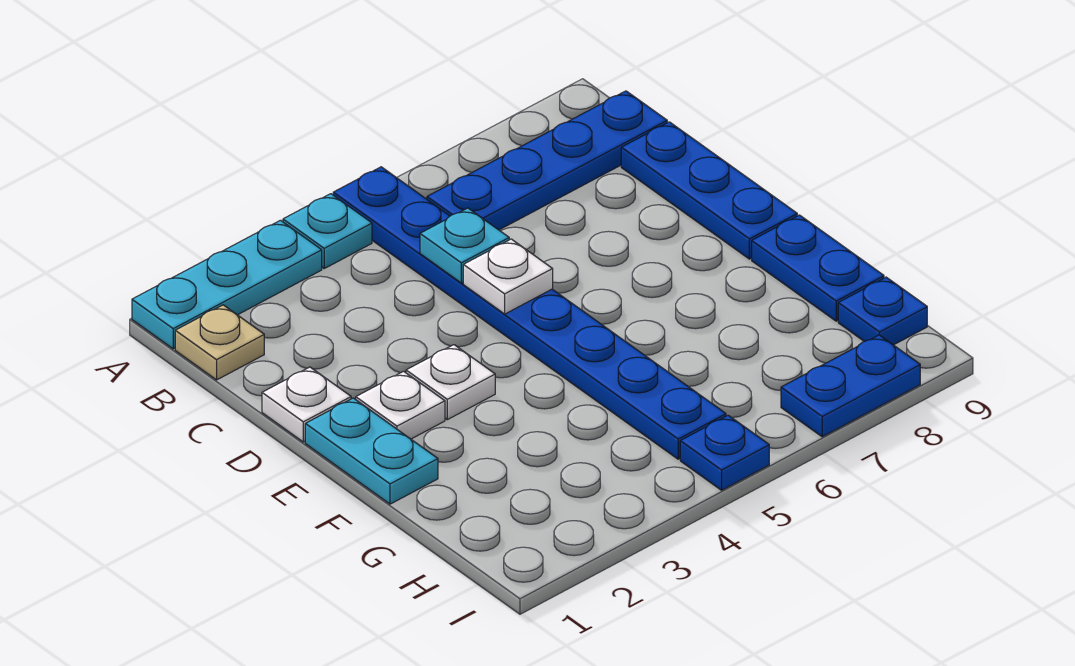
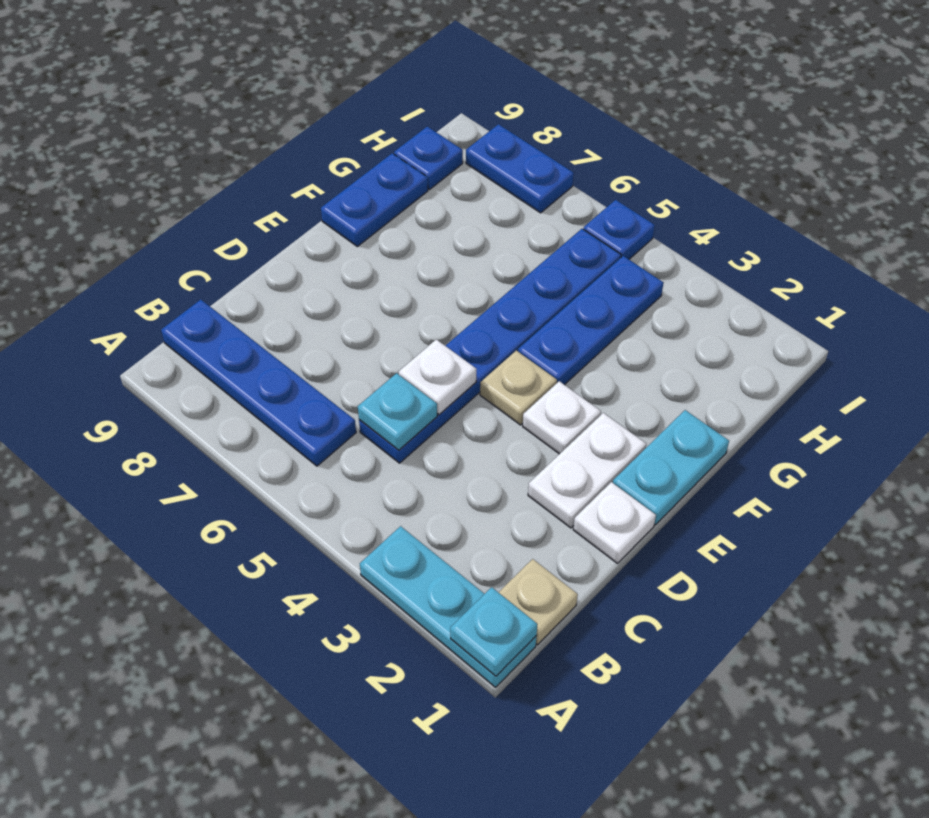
cyan 1x1 plate [283,194,372,268] -> cyan 1x1 plate moved to [450,587,537,676]
blue 1x8 plate [333,167,726,459] -> blue 1x6 plate [359,229,621,463]
blue 1x3 plate [621,122,797,259] -> blue 1x3 plate moved to [518,256,663,385]
white 1x1 plate [356,371,445,439] -> white 1x2 plate [528,413,646,528]
none -> tan 1x1 plate [480,351,557,425]

